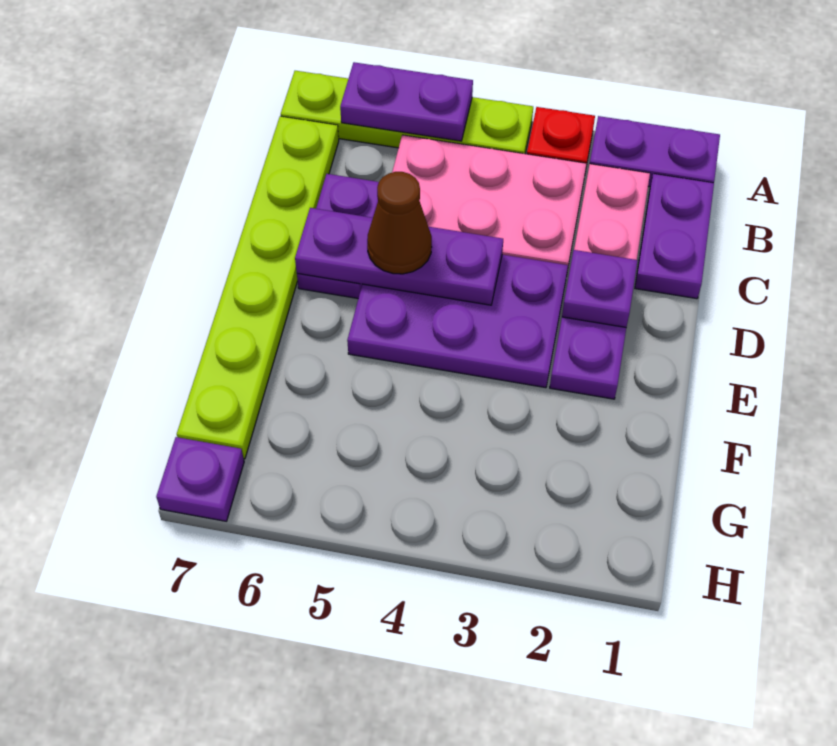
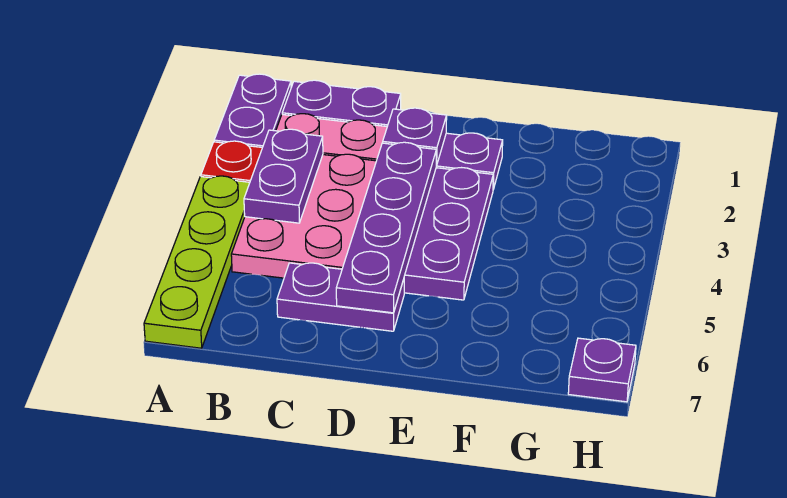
purple 1x2 plate [340,62,473,141] -> purple 1x2 plate moved to [244,129,323,223]
lime 1x6 plate [177,116,339,459] -> none
purple 1x3 plate [295,208,503,305] -> purple 1x4 plate [336,142,436,313]
brown 1x1 cone [367,172,432,274] -> none

